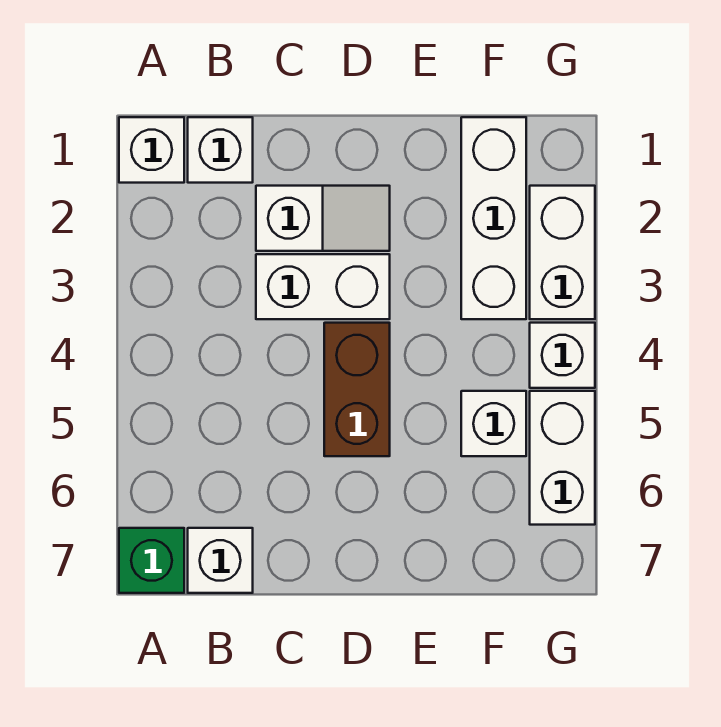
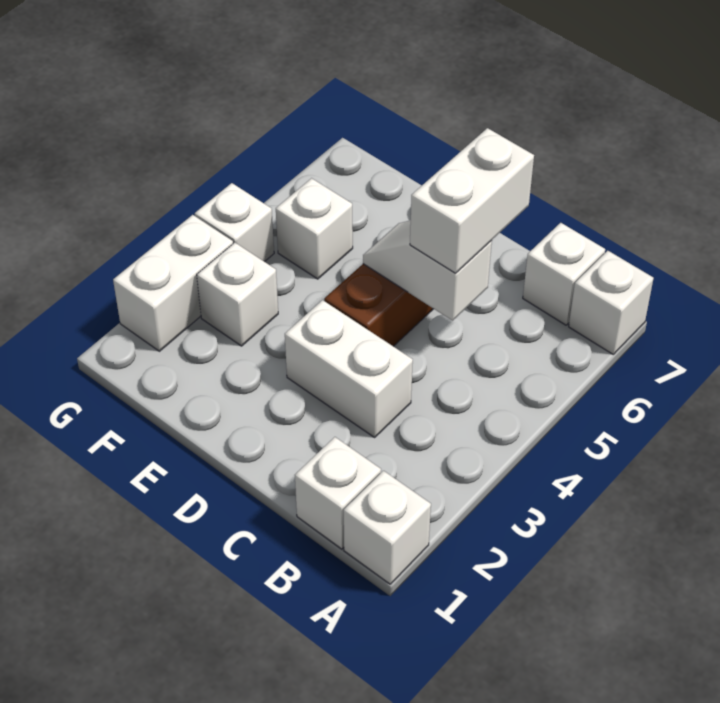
green 1x1 brick [119,528,184,593] -> white 1x1 brick [569,251,654,354]
white 1x2 slope [256,186,390,251] -> white 1x2 slope moved to [363,220,492,321]
white 1x3 brick [461,117,526,319] -> white 1x1 brick [197,243,278,346]
white 1x2 brick [530,391,595,525] -> white 1x2 brick moved to [410,128,534,273]

